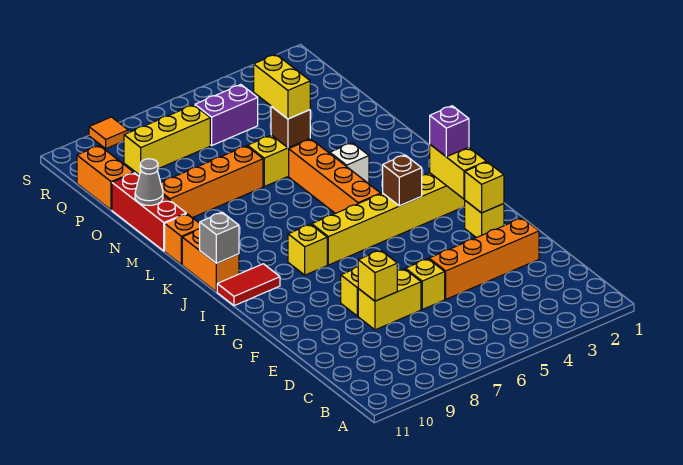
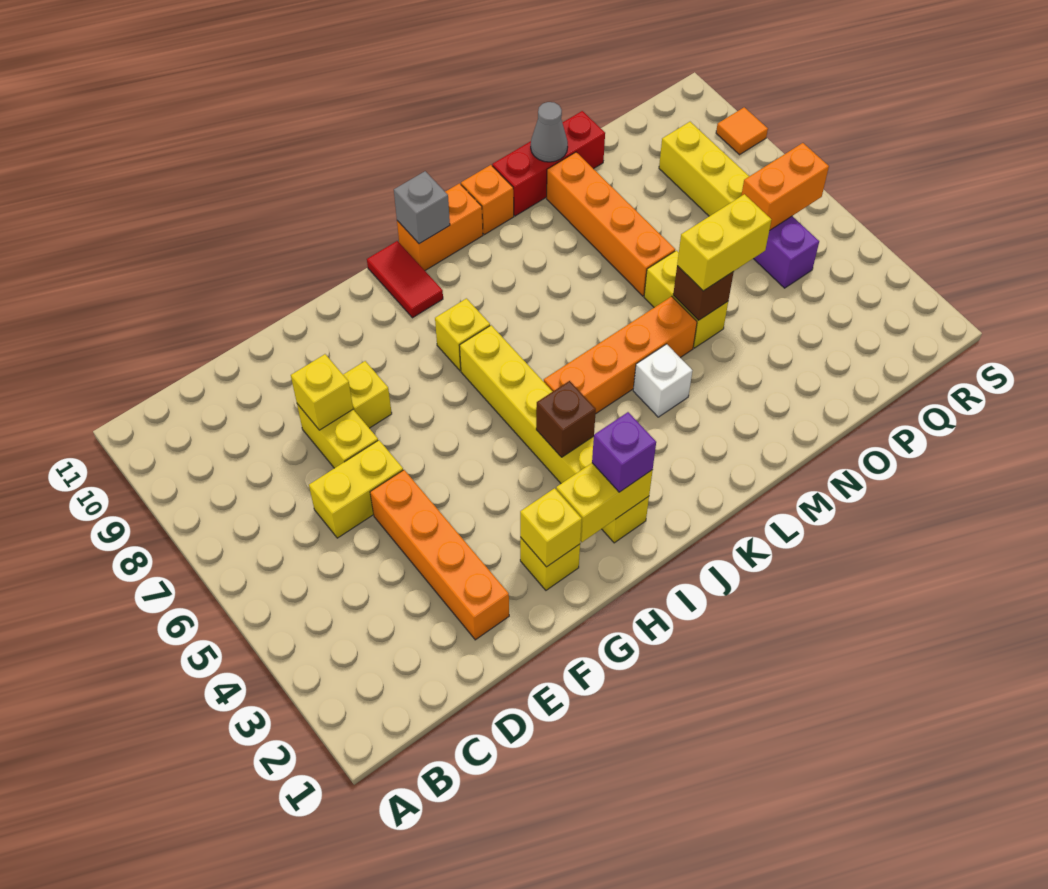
yellow 1x1 brick [406,259,445,309] -> yellow 1x2 brick [309,440,403,538]
orange 1x2 brick [77,145,134,210] -> orange 1x2 brick moved to [741,143,829,231]

